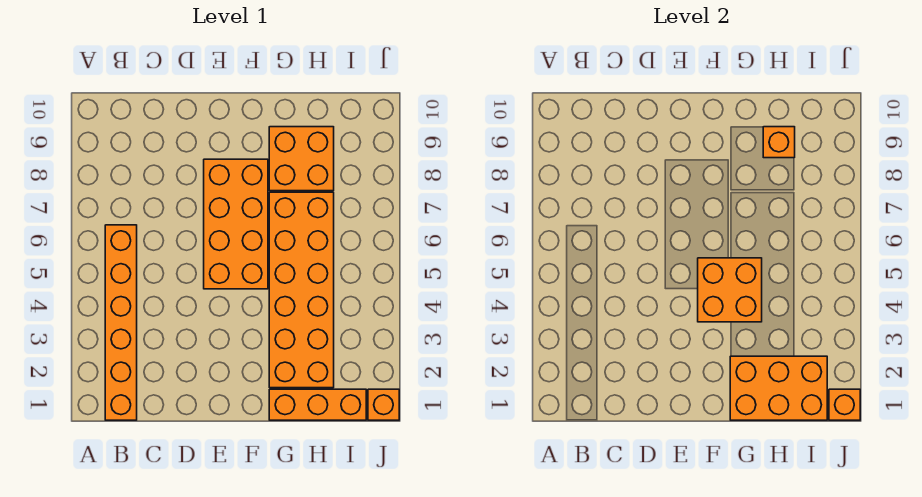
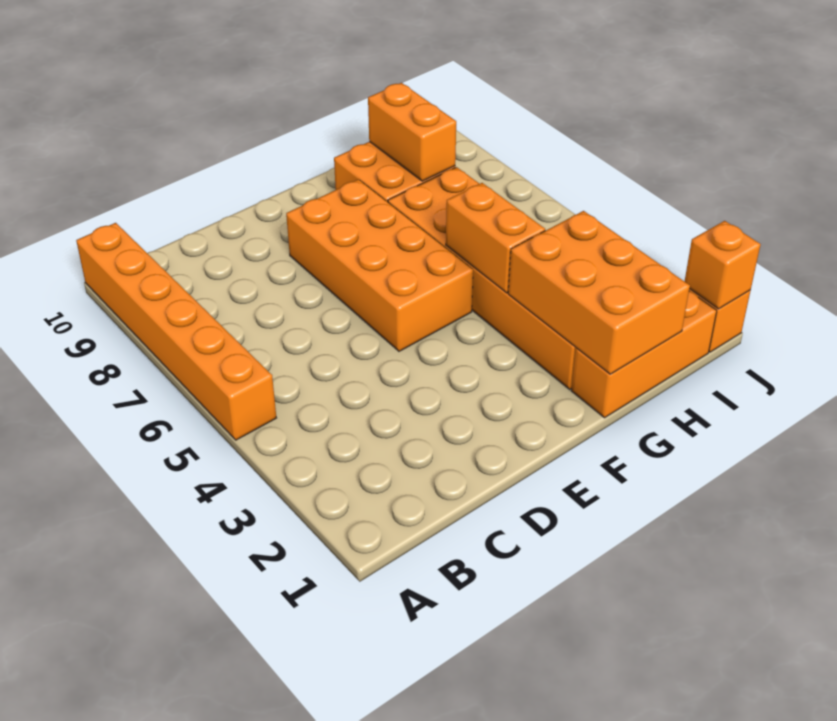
orange 1x6 brick [105,225,137,420] -> orange 1x6 brick moved to [76,223,276,440]
orange 2x2 brick [698,258,762,322] -> orange 1x2 brick [446,183,545,293]
orange 2x3 brick [730,356,827,420] -> orange 2x3 brick turned to [508,211,690,374]
orange 1x1 brick [763,127,795,158] -> orange 1x2 brick [368,83,456,181]

